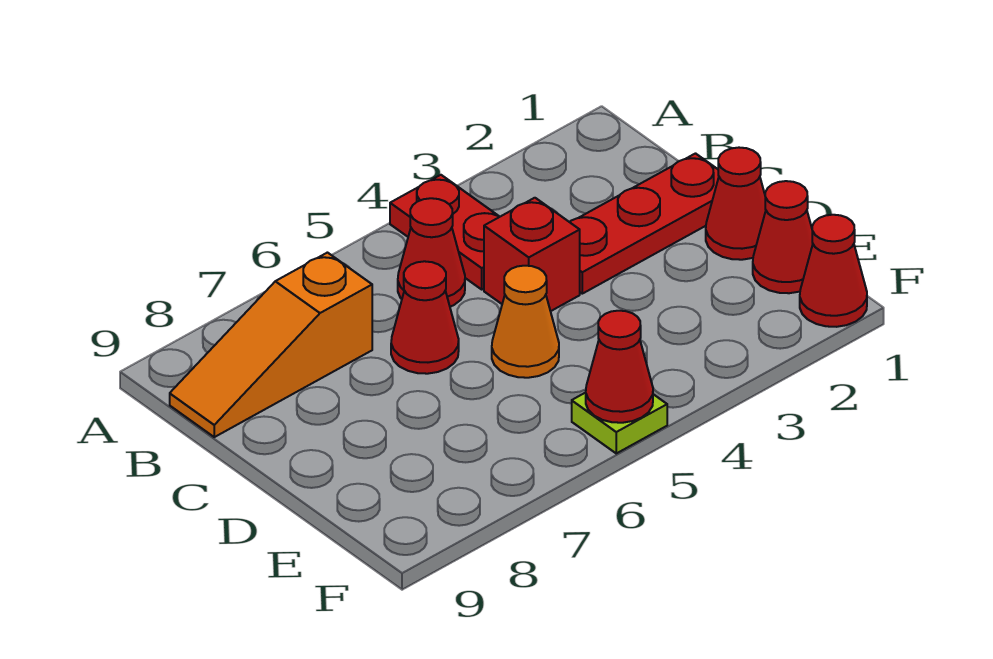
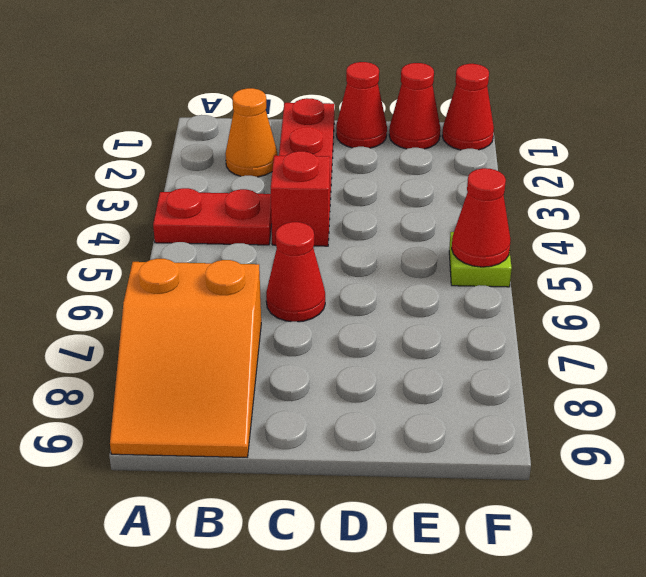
red 1x1 cone [398,198,465,307] -> none
orange 1x3 slope [170,253,372,437] -> orange 2x3 slope [110,259,261,457]
orange 1x1 cone [492,266,559,378] -> orange 1x1 cone moved to [225,88,278,177]

